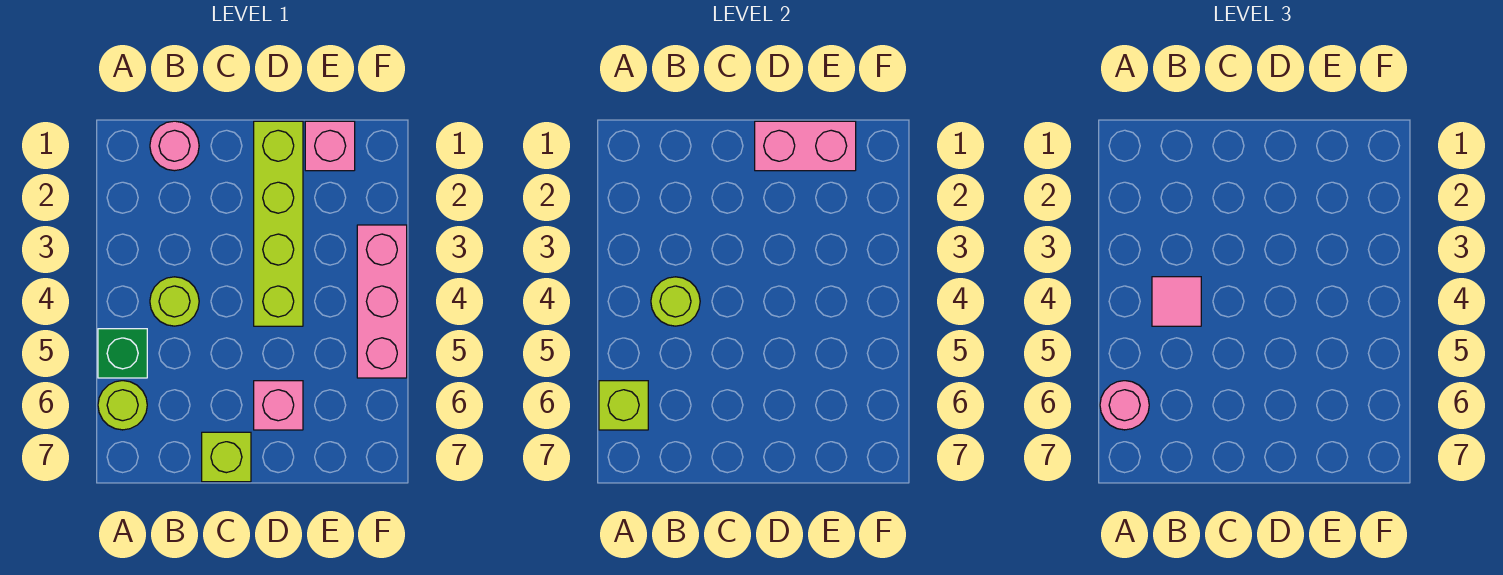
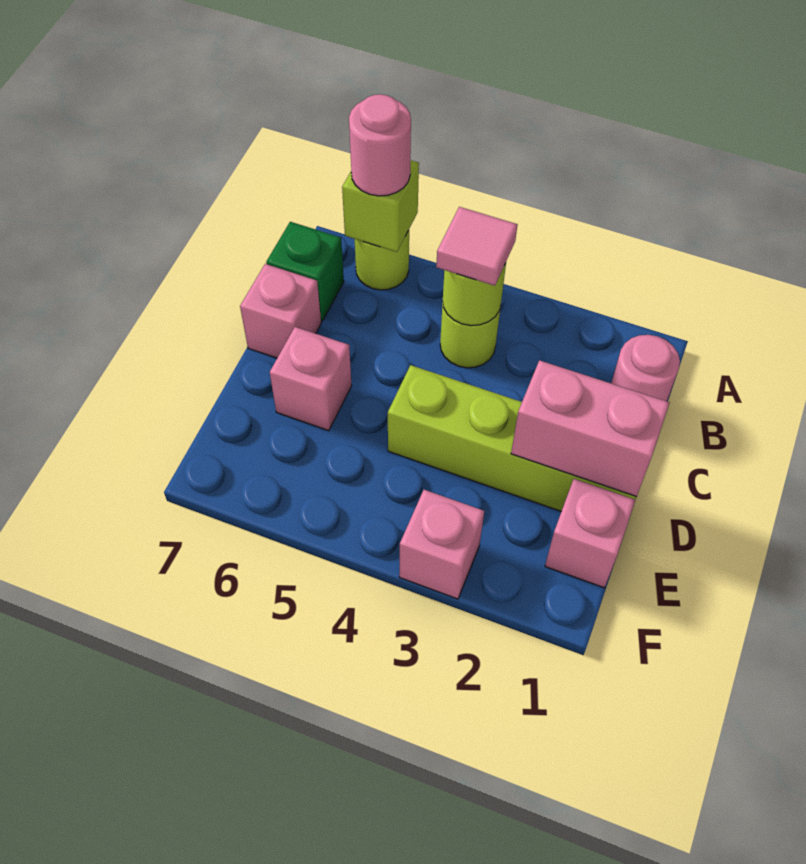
green 1x1 brick [98,329,147,378] -> green 1x1 brick moved to [266,222,344,321]
lime 1x1 brick [202,432,251,482] -> pink 1x1 brick [240,264,321,358]
pink 1x2 brick [755,121,856,171] -> pink 1x2 brick turned to [511,360,669,497]
pink 1x3 brick [357,225,407,378] -> pink 1x1 brick [399,490,484,599]

